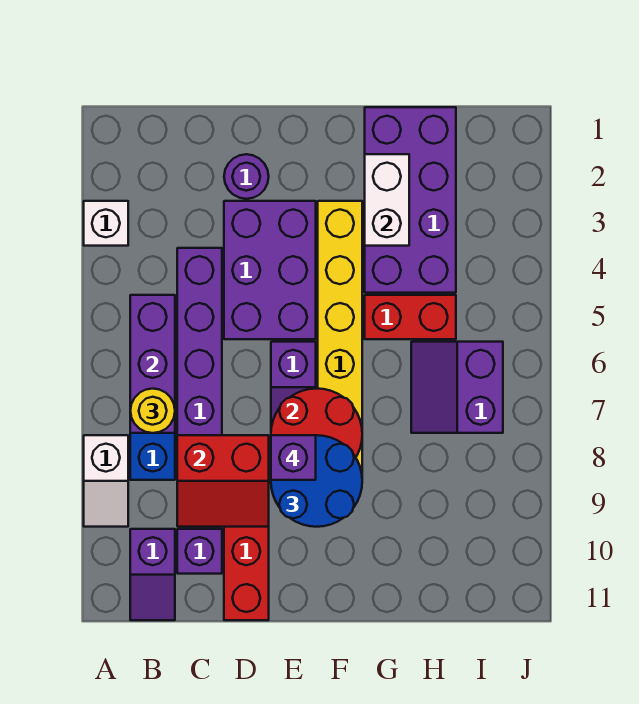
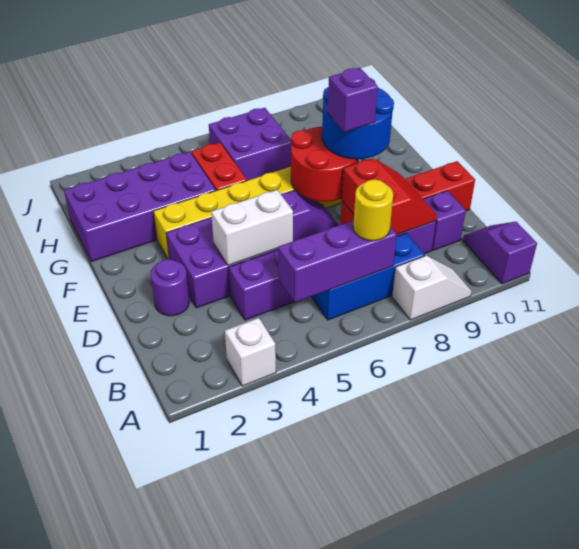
purple 1x2 slope [130,529,175,620] -> purple 1x2 slope turned to [463,222,537,284]
white 1x2 brick [365,154,409,246] -> white 1x2 brick moved to [211,190,293,265]
purple 2x2 slope [411,342,503,433] -> purple 2x2 brick [209,108,292,181]

